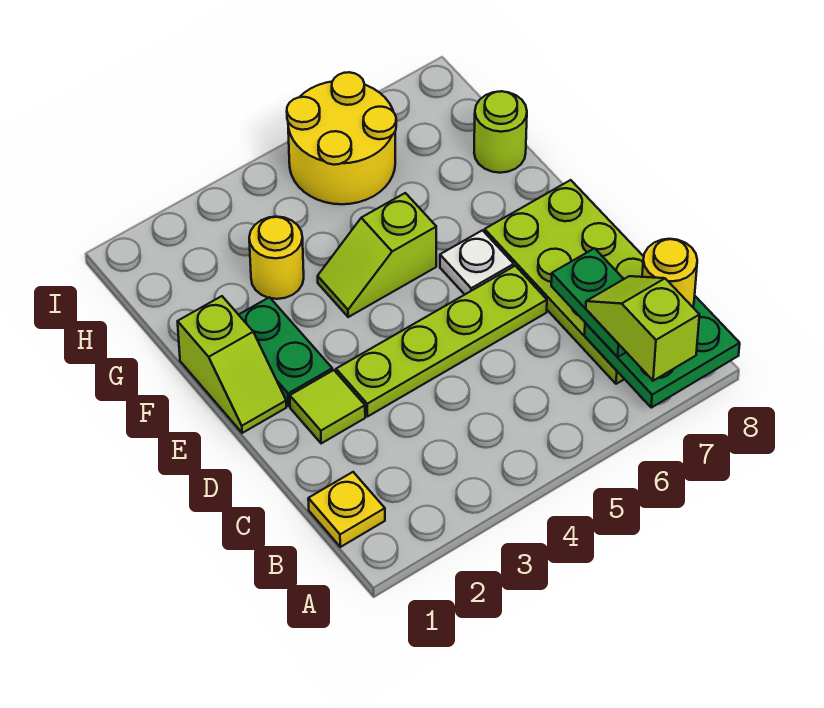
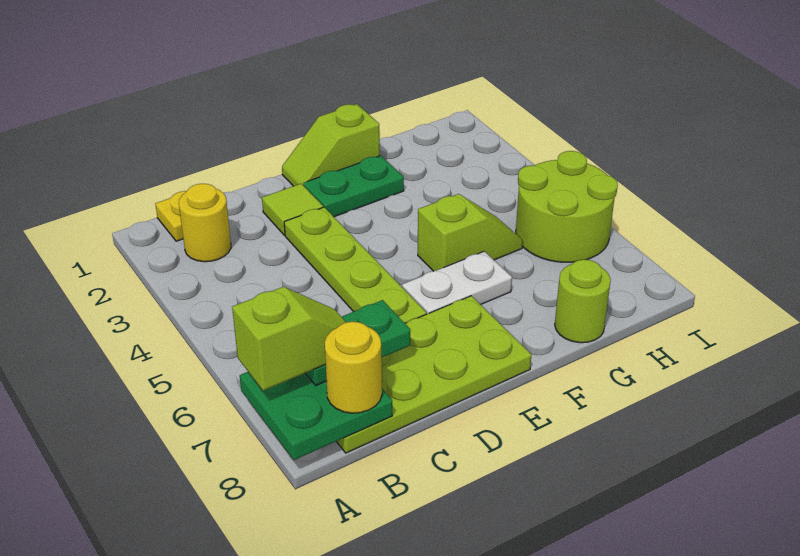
white 1x1 plate [440,230,514,294] -> white 1x2 plate [402,251,512,314]
lime 1x2 slope [318,193,436,317] -> lime 1x2 slope turned to [418,194,523,271]
yellow 1x1 round brick [249,217,304,299] -> yellow 1x1 round brick moved to [179,184,231,262]
yellow 2x2 round brick [287,72,396,204] -> lime 2x2 round brick [516,151,618,262]

